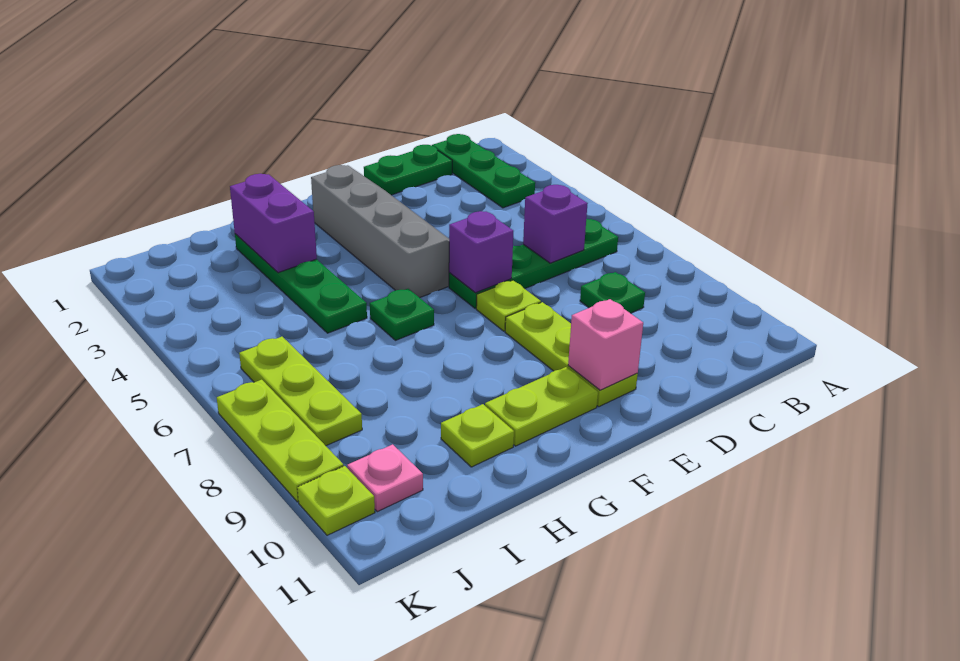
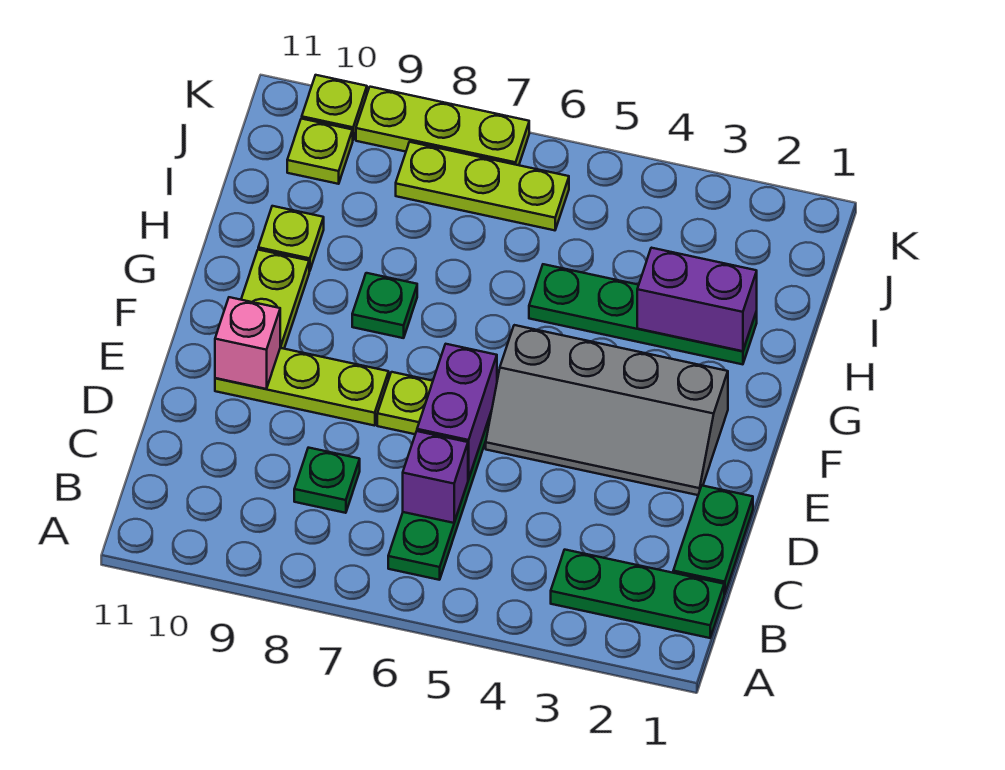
purple 1x1 brick [449,211,513,293] -> purple 1x2 brick [417,344,497,479]
green 1x1 plate [370,289,434,340] -> green 1x1 plate moved to [352,273,417,338]
pink 1x1 plate [347,444,423,512] -> lime 1x1 plate [287,119,353,184]

